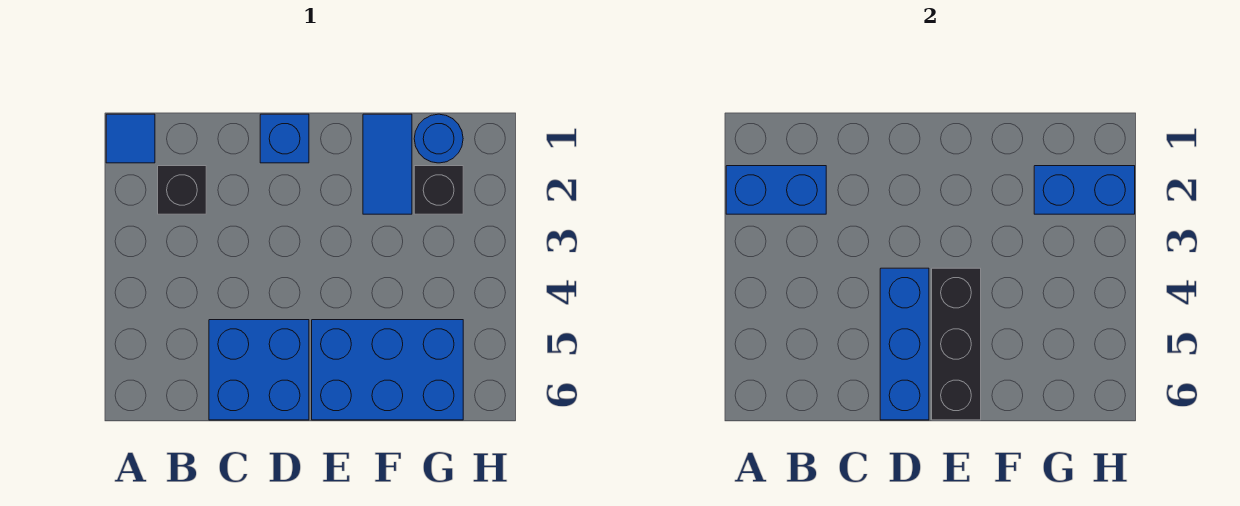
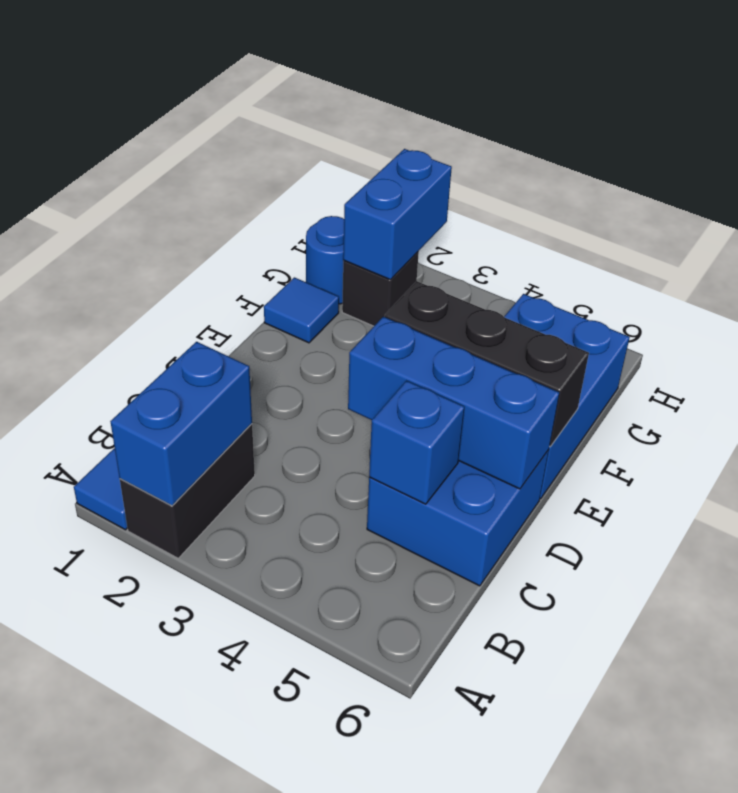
black 1x1 brick [158,166,206,214] -> black 1x2 brick [120,424,255,558]
blue 1x1 brick [260,114,309,163] -> blue 1x1 brick moved to [369,381,464,504]
blue 1x2 tile [363,114,412,214] -> blue 1x1 tile [264,277,339,343]

